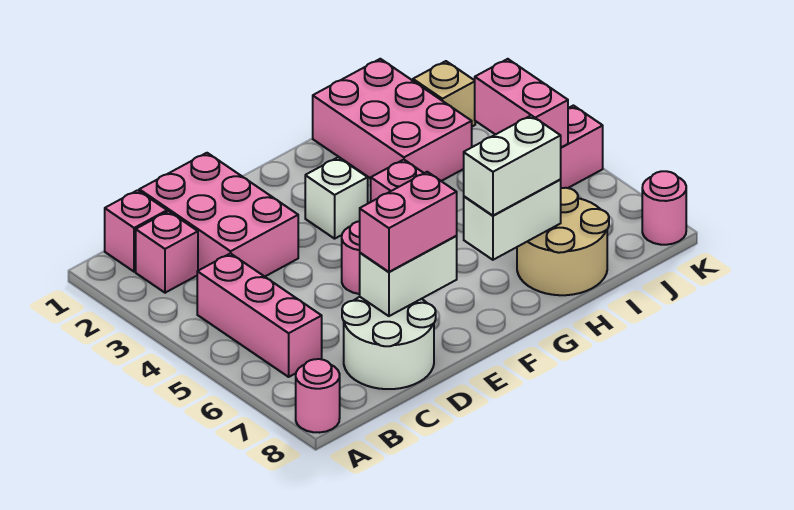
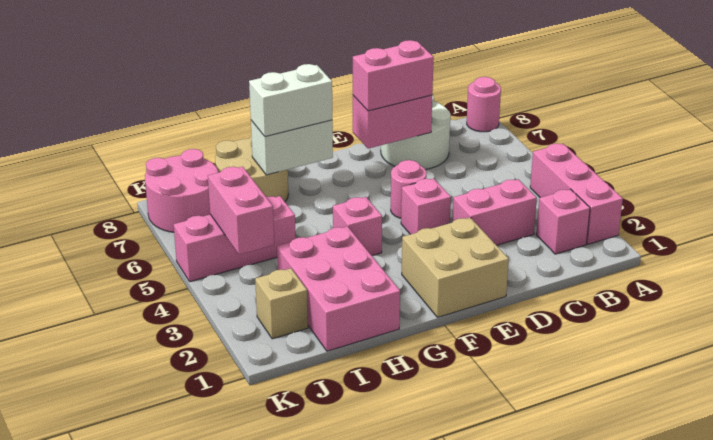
pink 1x1 brick [105,190,167,272] -> pink 1x1 brick moved to [401,178,451,234]
pink 1x3 brick [197,253,322,377] -> pink 1x3 brick moved to [530,143,623,244]
pink 2x3 brick [139,153,298,277] -> pink 1x2 brick [452,179,537,245]
white 1x2 brick [360,236,457,316] -> pink 1x2 brick [353,95,432,149]
none -> tan 2x2 brick [402,218,509,317]
white 1x1 brick [305,157,368,239] -> none
pink 1x1 round brick [642,171,686,245] -> pink 2x2 round brick [145,149,218,232]

